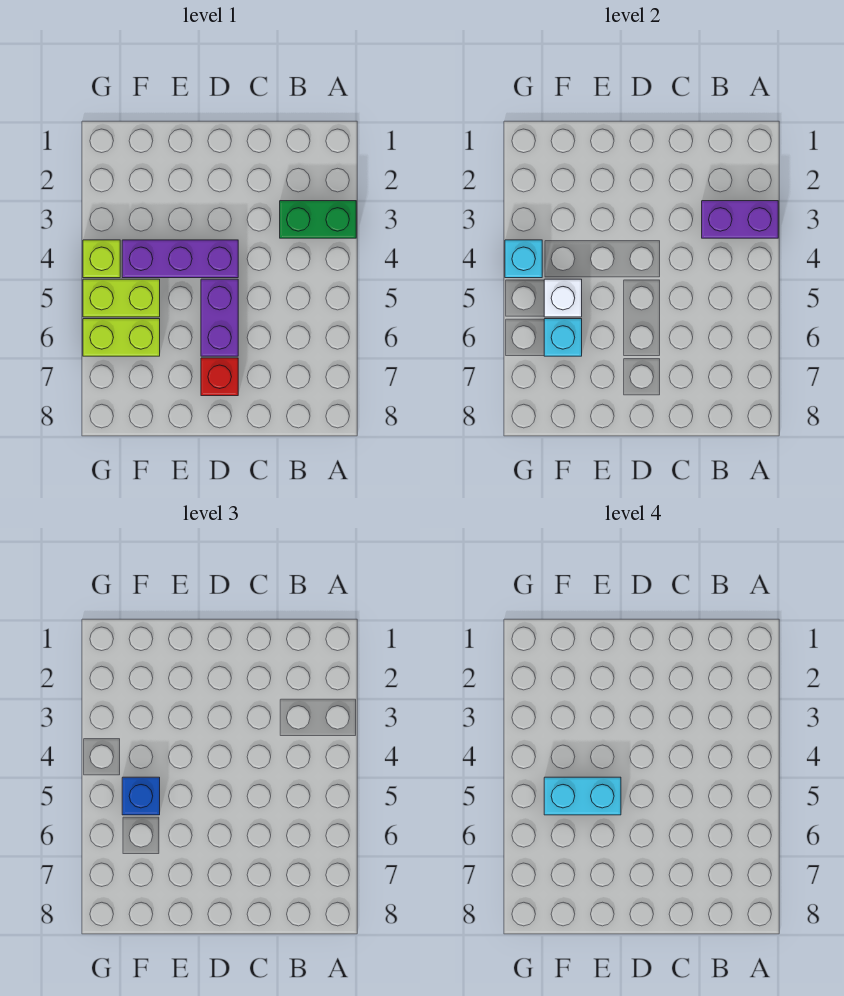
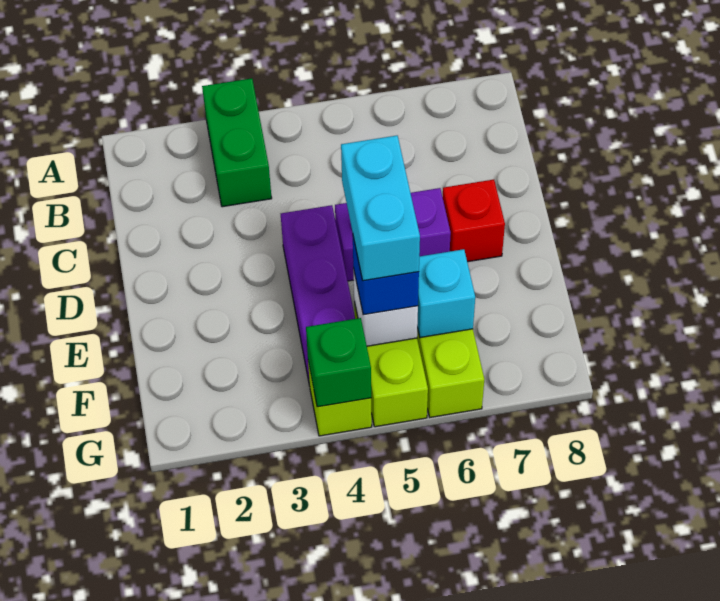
purple 1x2 brick [702,201,778,238] -> none
cyan 1x1 brick [505,240,542,278] -> green 1x1 brick [306,318,371,407]

